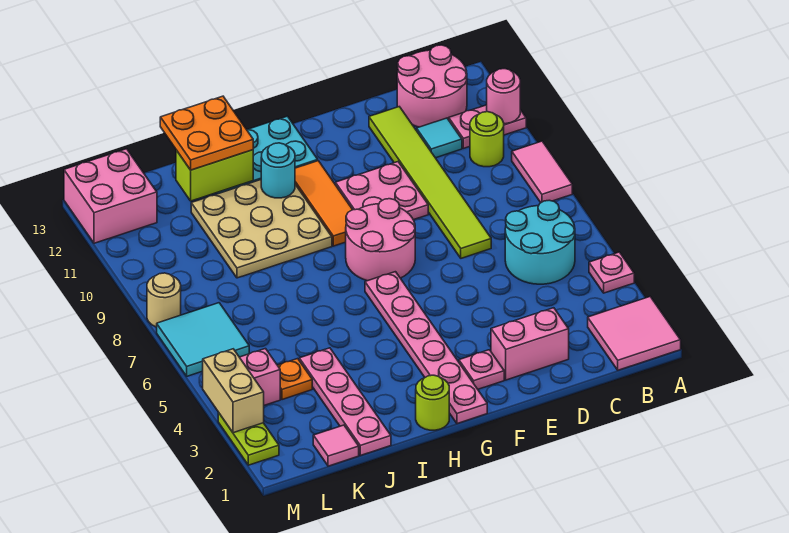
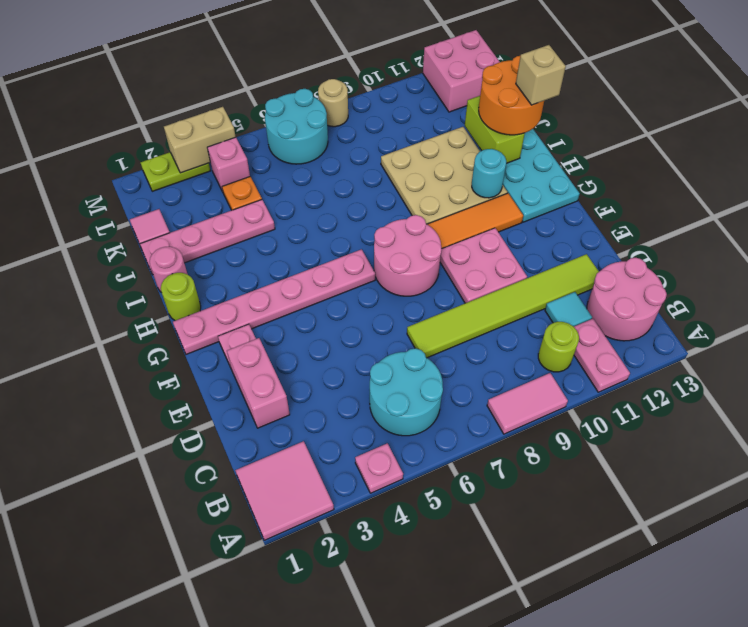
pink 1x1 round brick [487,69,520,124] -> pink 1x1 round brick moved to [149,247,187,292]
orange 2x2 plate [160,96,253,170] -> orange 2x2 round brick [479,56,544,135]
none -> tan 1x1 brick [516,45,566,105]
cyan 2x2 tile [157,303,249,376] -> cyan 2x2 round brick [265,89,328,164]

